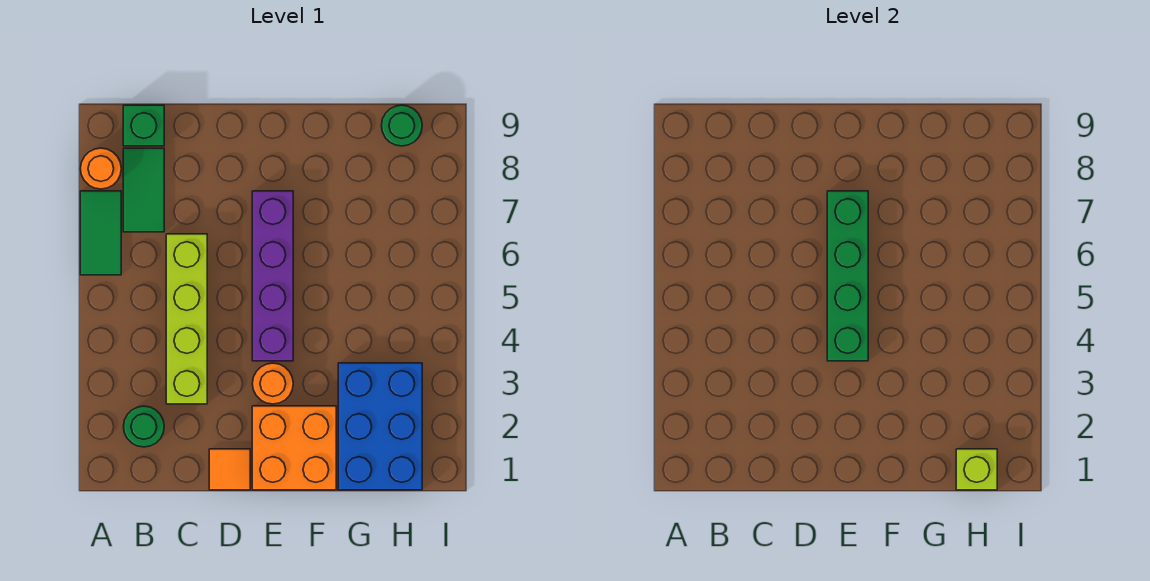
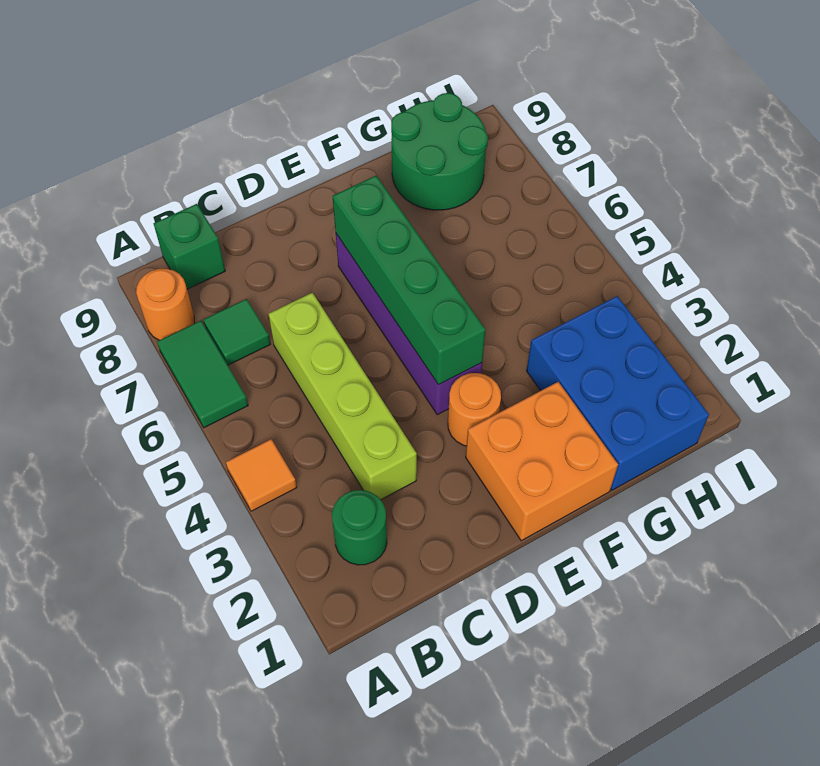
green 1x2 tile [123,148,164,232] -> green 1x1 tile [203,299,270,365]
orange 1x1 tile [209,449,250,490] -> orange 1x1 tile moved to [226,439,297,511]
lime 1x1 brick [956,449,997,490] -> none
green 1x1 round brick [381,105,422,146] -> green 2x2 round brick [391,93,488,210]

